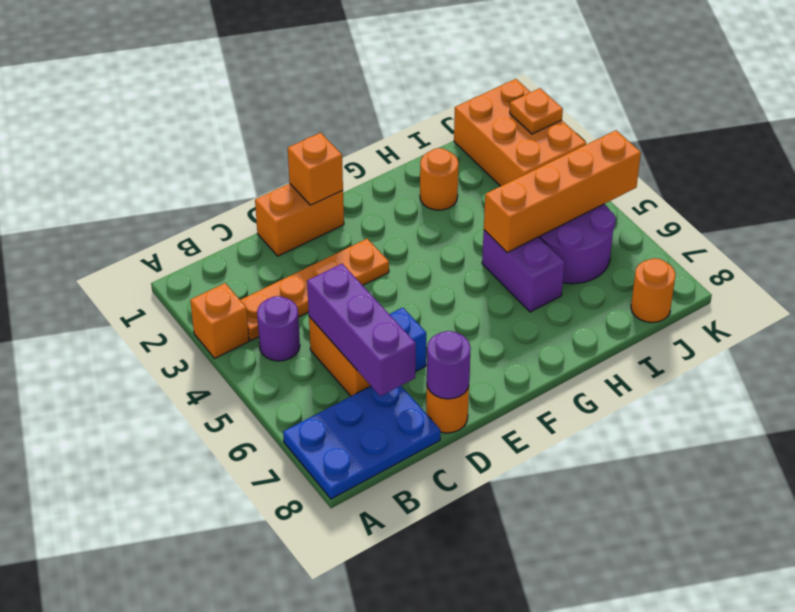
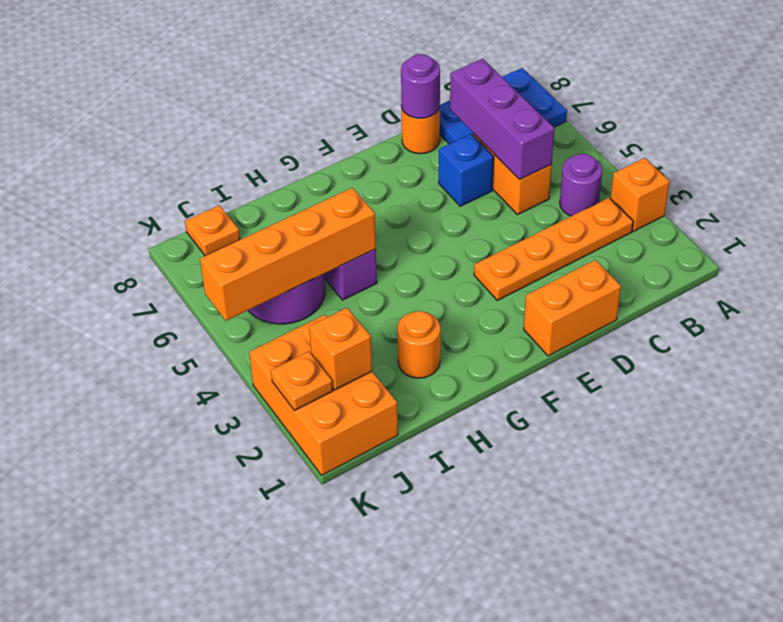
orange 1x1 brick [288,133,343,205] -> orange 1x1 brick moved to [309,308,372,390]
orange 1x1 round brick [631,258,676,323] -> orange 1x1 plate [185,205,240,256]

